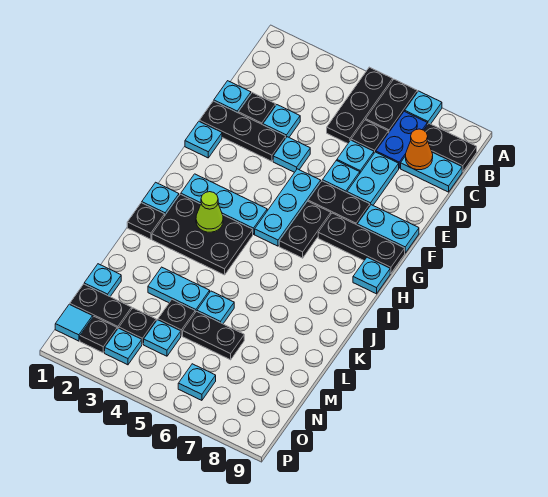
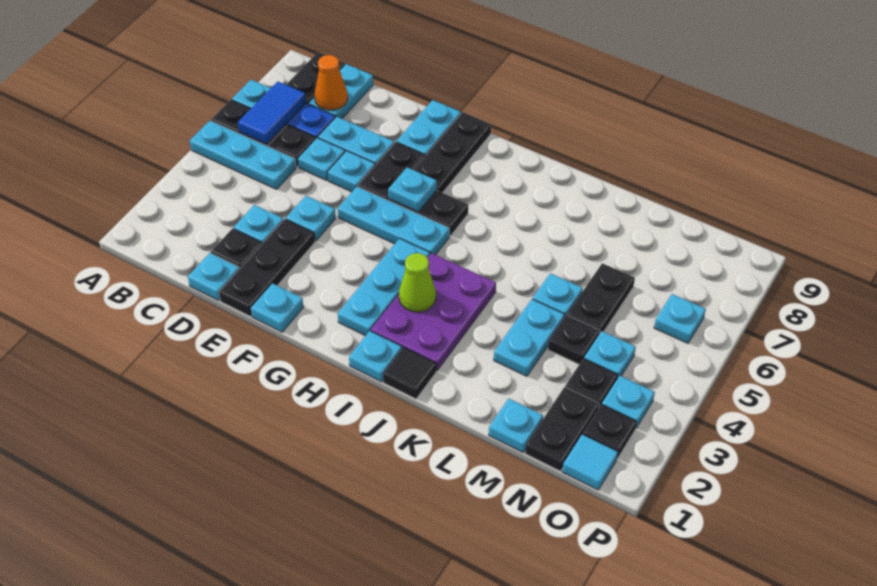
black 1x3 plate [327,67,393,143] -> cyan 1x3 plate [190,121,296,189]
none -> blue 1x2 tile [238,82,306,144]
cyan 1x1 plate [353,257,390,294] -> cyan 1x1 plate moved to [388,167,437,212]
black 2x3 plate [152,194,253,275] -> purple 2x3 plate [371,253,496,371]
black 1x1 plate [127,203,165,239] -> black 1x1 tile [383,347,436,399]

